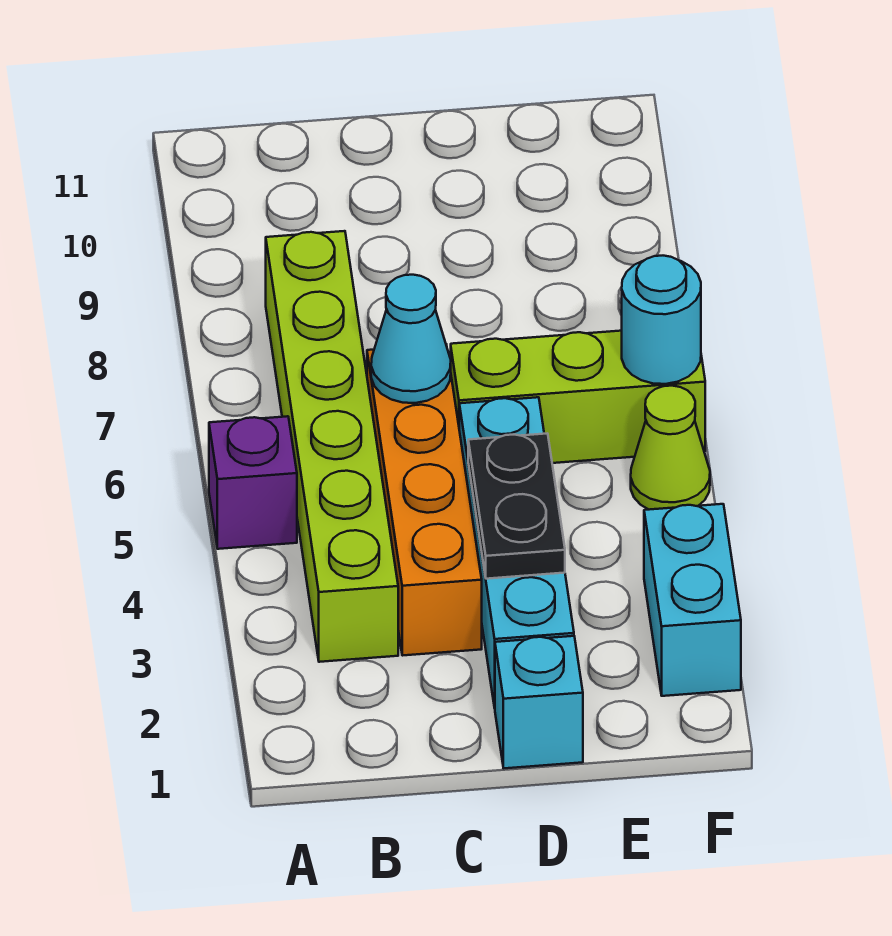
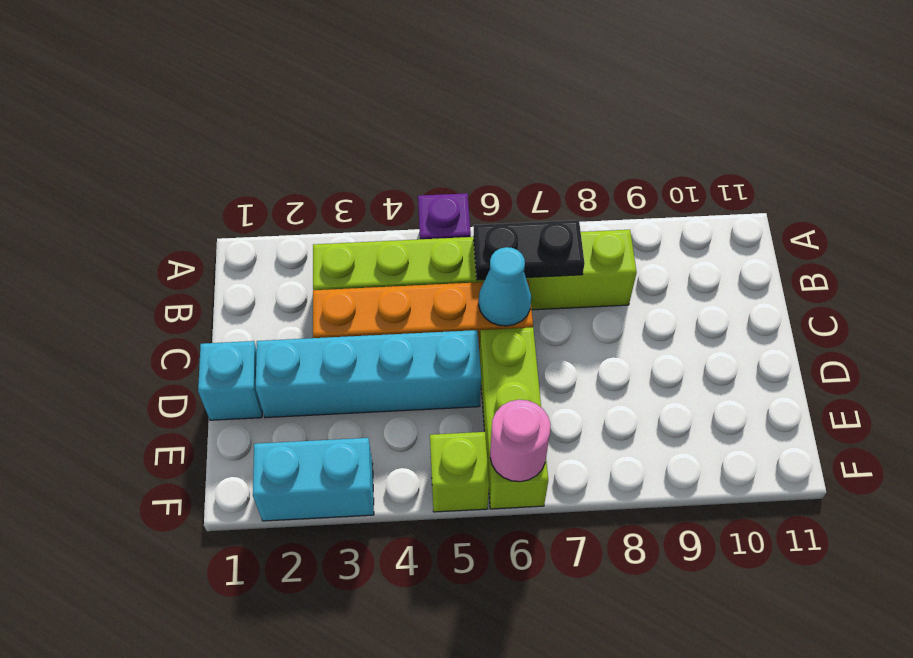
black 1x2 plate [468,434,565,579] -> black 1x2 plate moved to [473,220,585,280]
lime 1x1 cone [631,386,710,510] -> lime 1x1 brick [430,432,489,512]
cyan 1x1 round brick [622,256,701,384] -> pink 1x1 round brick [490,400,551,482]

